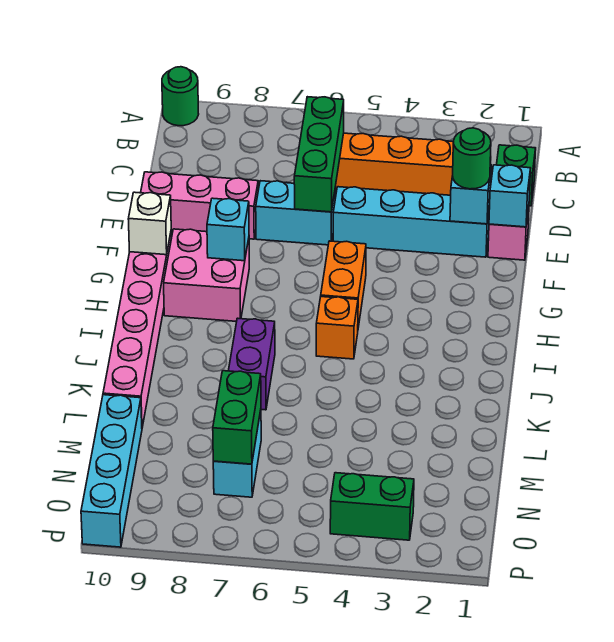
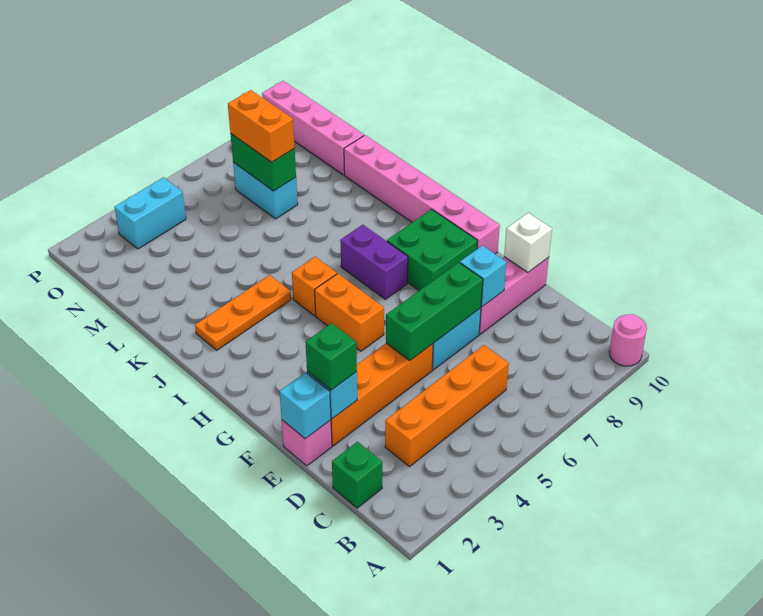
green 1x1 round brick [162,67,199,126] -> pink 1x1 round brick [609,314,647,366]
green 1x3 brick [294,97,344,212] -> green 1x3 brick turned to [386,262,483,360]
cyan 1x4 brick [333,187,490,257] -> orange 1x4 brick [331,343,433,446]
green 1x1 round brick [453,128,491,189] -> green 1x1 brick [305,323,357,390]
pink 2x2 brick [164,229,249,321] -> green 2x2 brick [387,209,478,290]
cyan 1x1 brick [207,198,249,261] -> cyan 1x1 brick moved to [460,245,506,307]
white 1x1 brick [128,192,171,255] -> white 1x1 brick moved to [504,213,552,272]
none -> orange 1x3 plate [195,275,291,350]
purple 1x2 brick [228,318,275,410] -> purple 1x2 brick moved to [340,225,408,299]
none -> orange 1x2 brick [228,90,295,162]
cyan 1x4 brick [81,395,142,547] -> pink 1x4 brick [262,81,364,175]
green 1x2 brick [330,473,414,540] -> cyan 1x2 brick [115,177,186,249]

